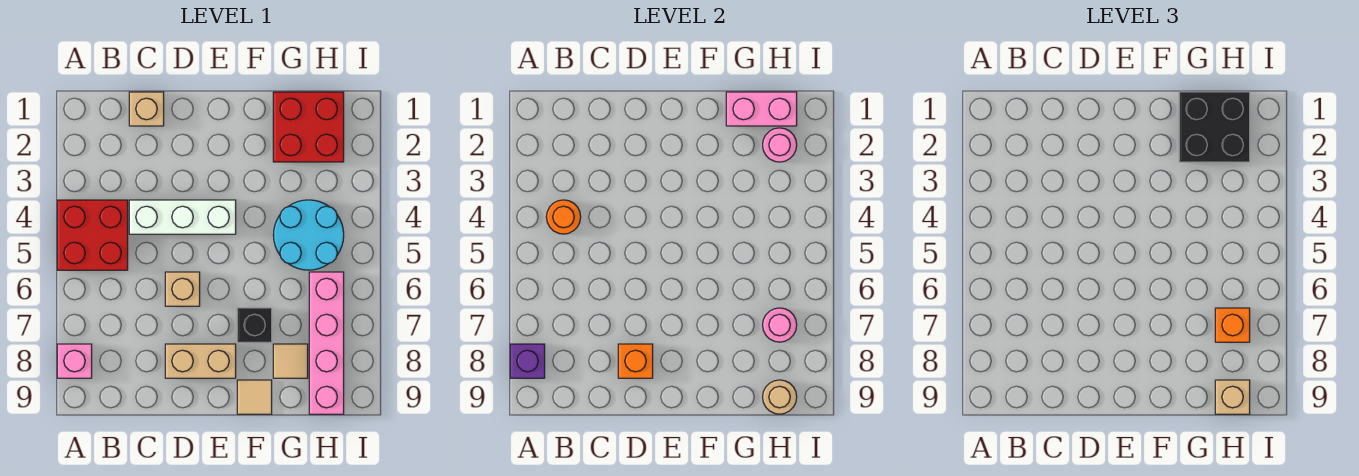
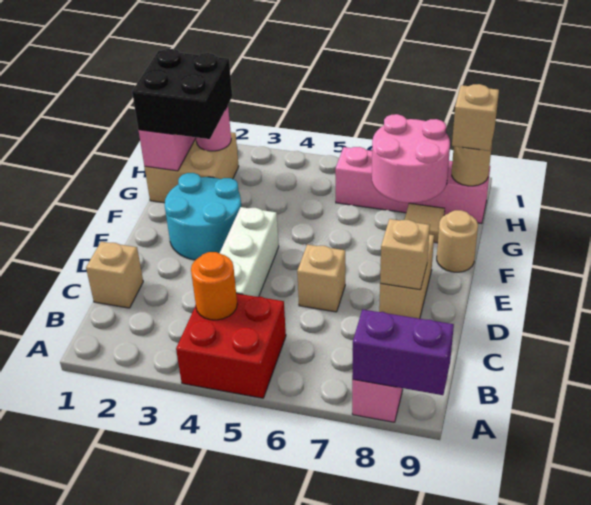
purple 1x1 brick [510,344,545,378] -> purple 1x2 brick [352,309,454,395]
orange 1x1 brick [618,344,653,378] -> tan 1x1 brick [380,219,430,290]
black 1x1 brick [237,308,272,342] -> none
tan 1x1 tile [237,380,272,414] -> tan 1x1 round brick [437,210,478,272]
red 2x2 brick [273,92,344,162] -> tan 2x2 brick [145,132,239,203]
cyan 2x2 round brick [273,200,344,270] -> cyan 2x2 round brick moved to [165,173,241,260]
pink 1x1 round brick [763,308,797,342] -> pink 2x2 round brick [372,114,450,203]
orange 1x1 brick [1215,308,1250,342] -> none

